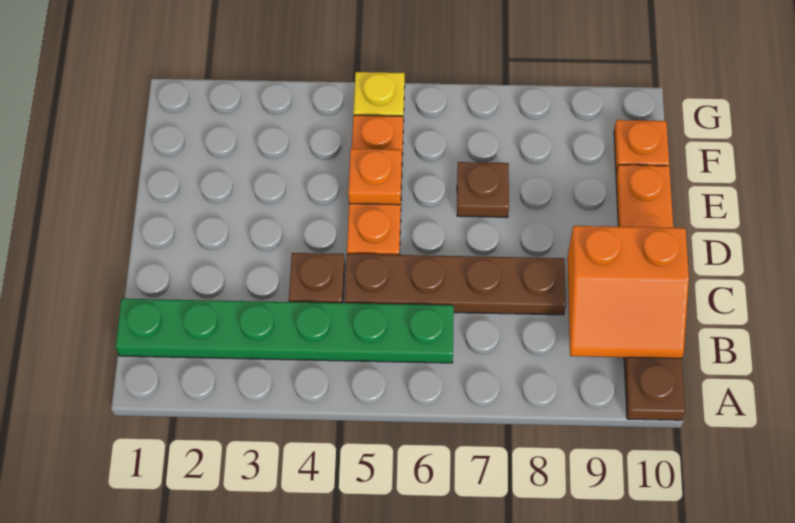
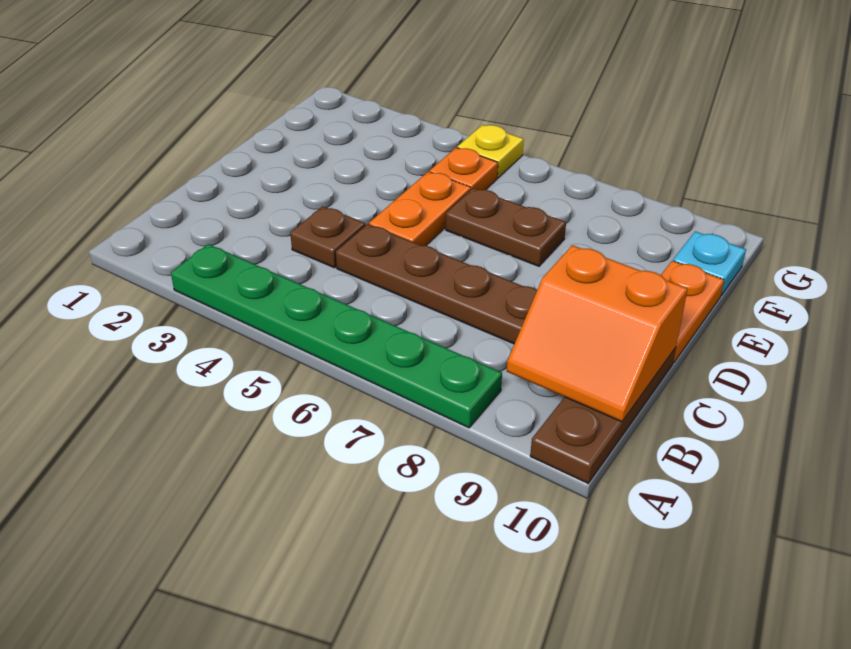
green 1x6 plate [115,299,454,363] -> green 1x6 plate moved to [171,244,502,428]
orange 1x1 plate [348,149,402,205] -> none
brown 1x1 plate [457,162,509,217] -> brown 1x2 plate [446,188,566,266]
orange 1x1 plate [614,120,669,173] -> cyan 1x1 plate [673,231,746,296]

